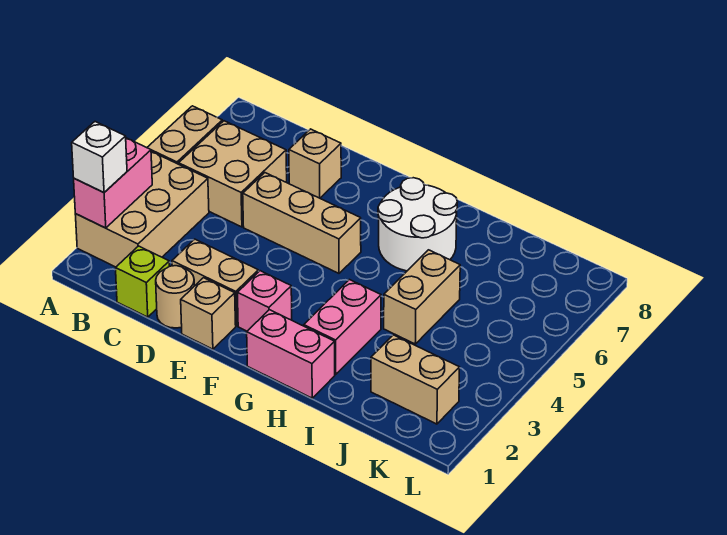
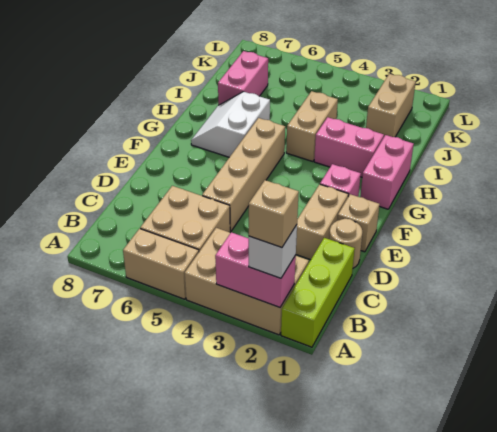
lime 1x1 brick [116,246,169,317] -> lime 1x3 brick [281,238,355,347]
tan 1x3 brick [243,173,361,273] -> tan 1x4 brick [202,118,285,232]
tan 1x1 brick [289,129,341,198] -> tan 1x1 brick moved to [249,180,299,248]
white 2x2 round brick [378,178,457,271] -> white 2x2 slope [191,92,270,157]
tan 1x2 brick [384,250,460,344] -> tan 1x2 brick turned to [286,91,338,162]
none -> pink 1x2 brick [218,51,268,105]

